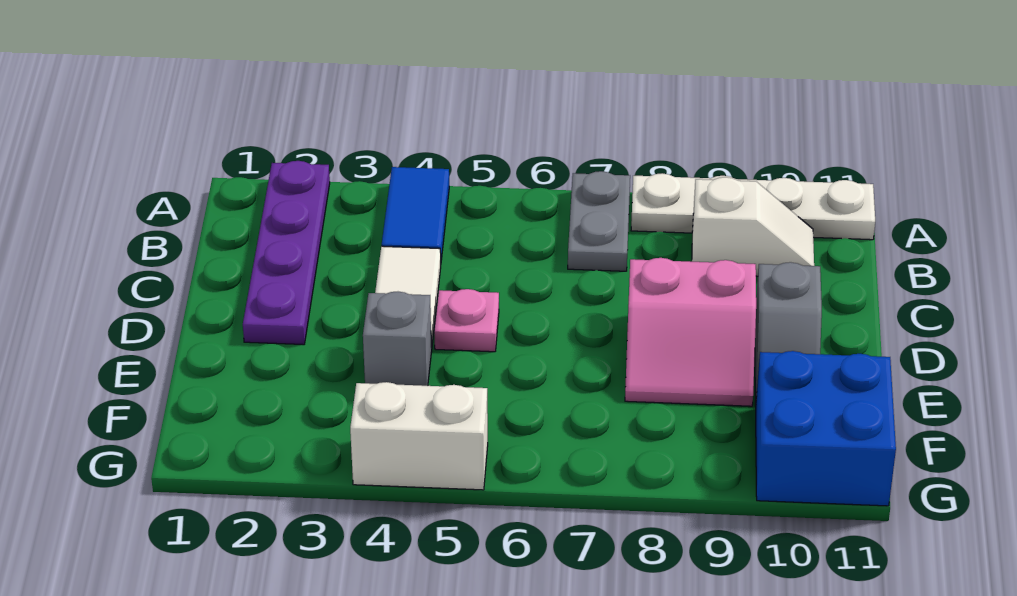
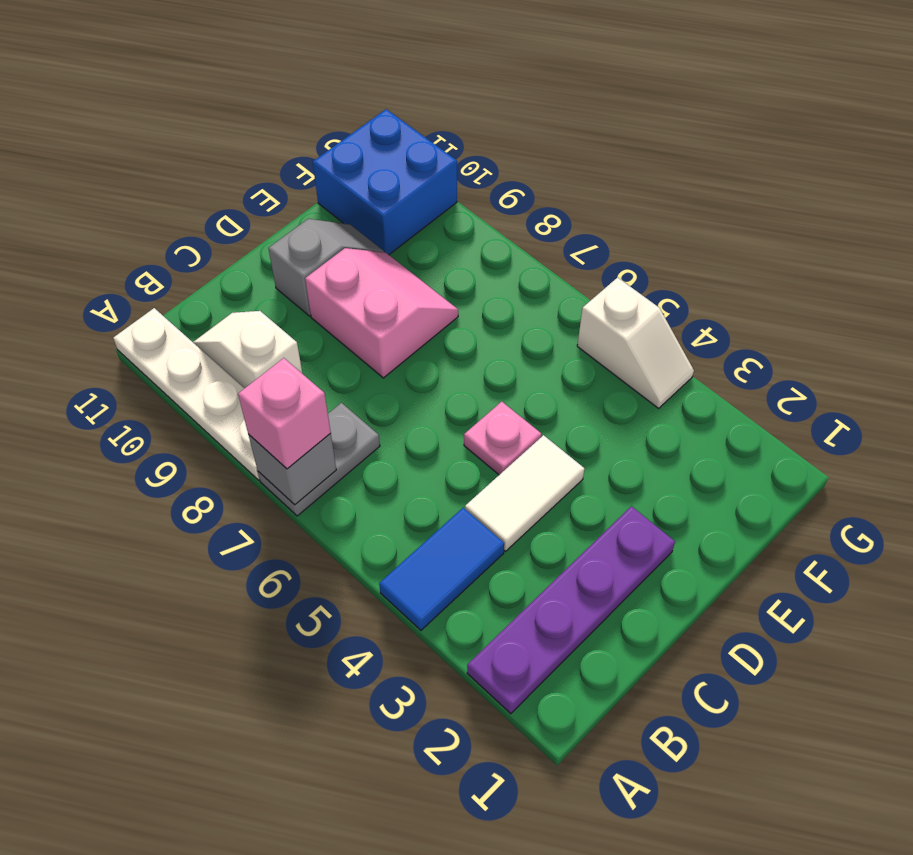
none -> pink 1x1 brick [238,358,331,469]
grey 1x1 brick [363,292,432,386] -> grey 1x1 brick moved to [248,434,336,505]
white 1x2 brick [350,382,488,490] -> white 1x2 slope [577,277,694,408]

